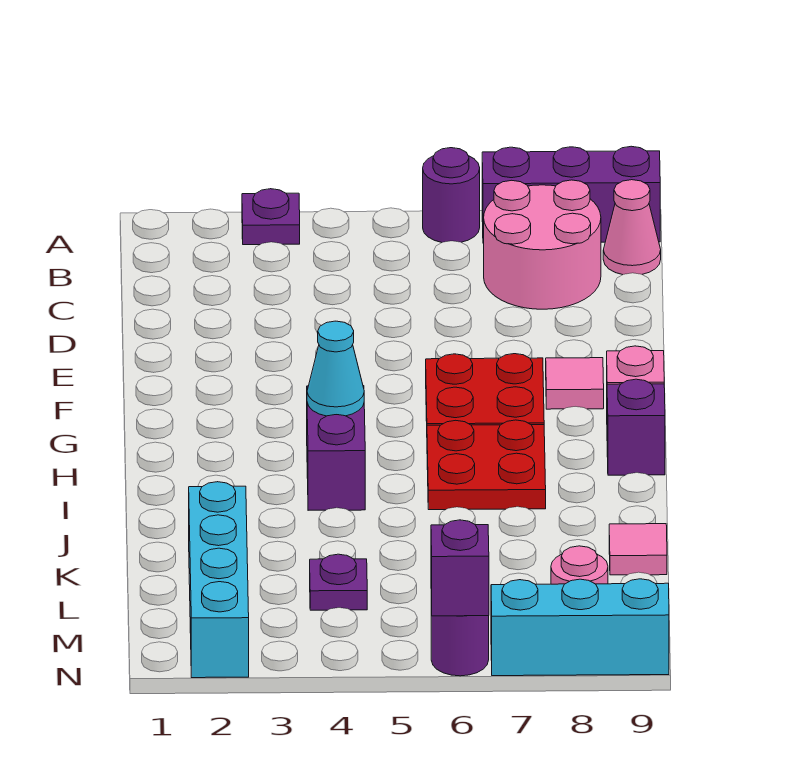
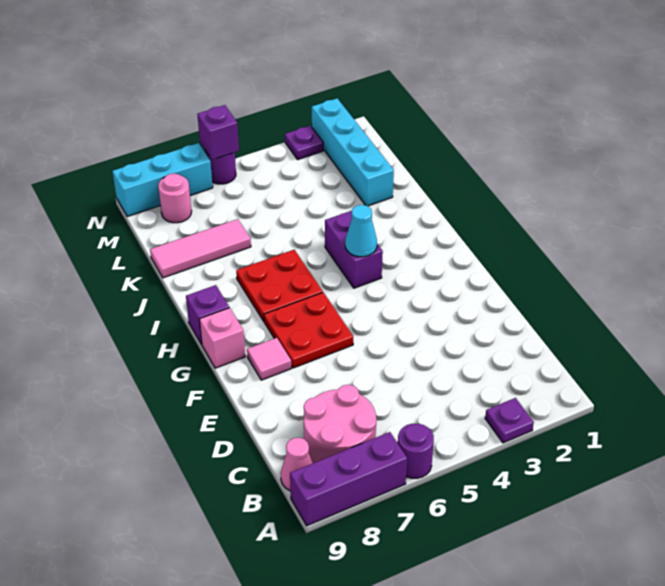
pink 1x1 tile [609,524,667,575] -> pink 1x3 tile [150,219,251,278]
purple 1x1 plate [310,554,367,610] -> purple 1x1 plate moved to [285,126,323,160]

